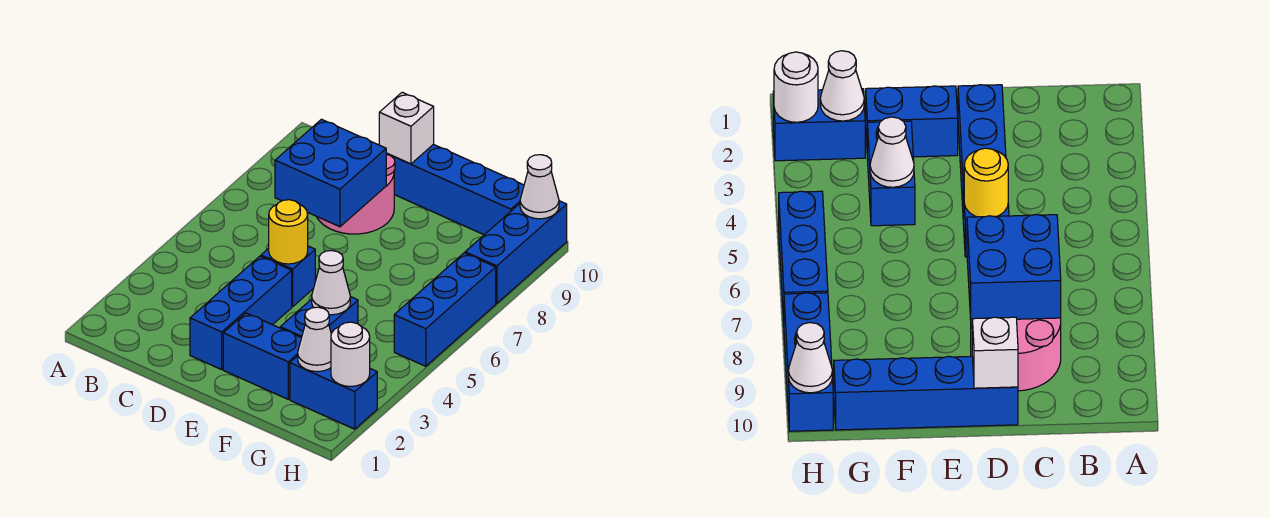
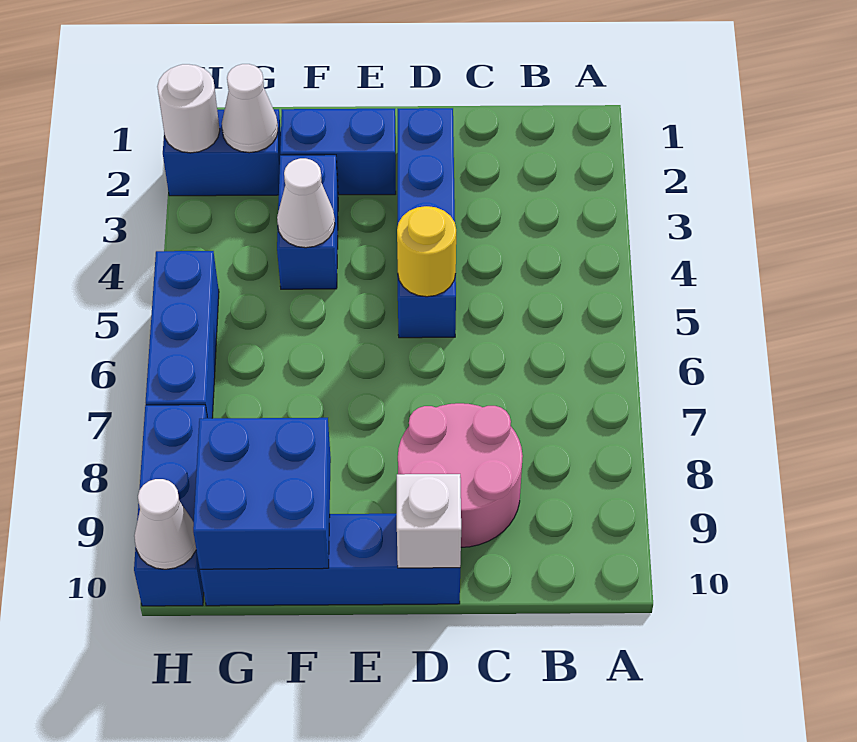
blue 2x2 brick [275,119,386,227] -> blue 2x2 brick moved to [193,418,331,569]

